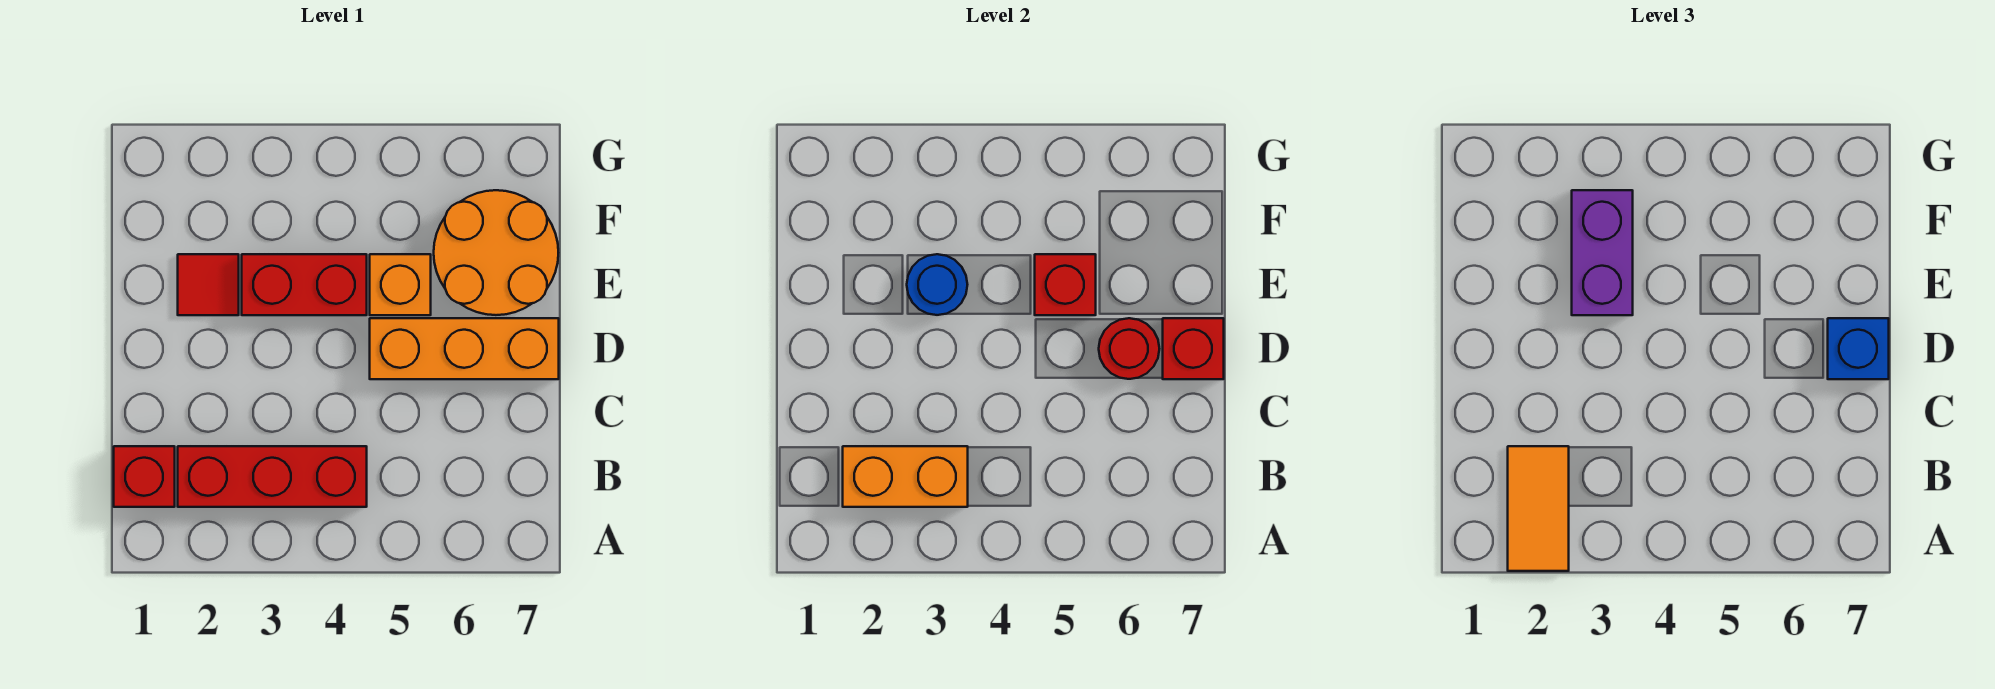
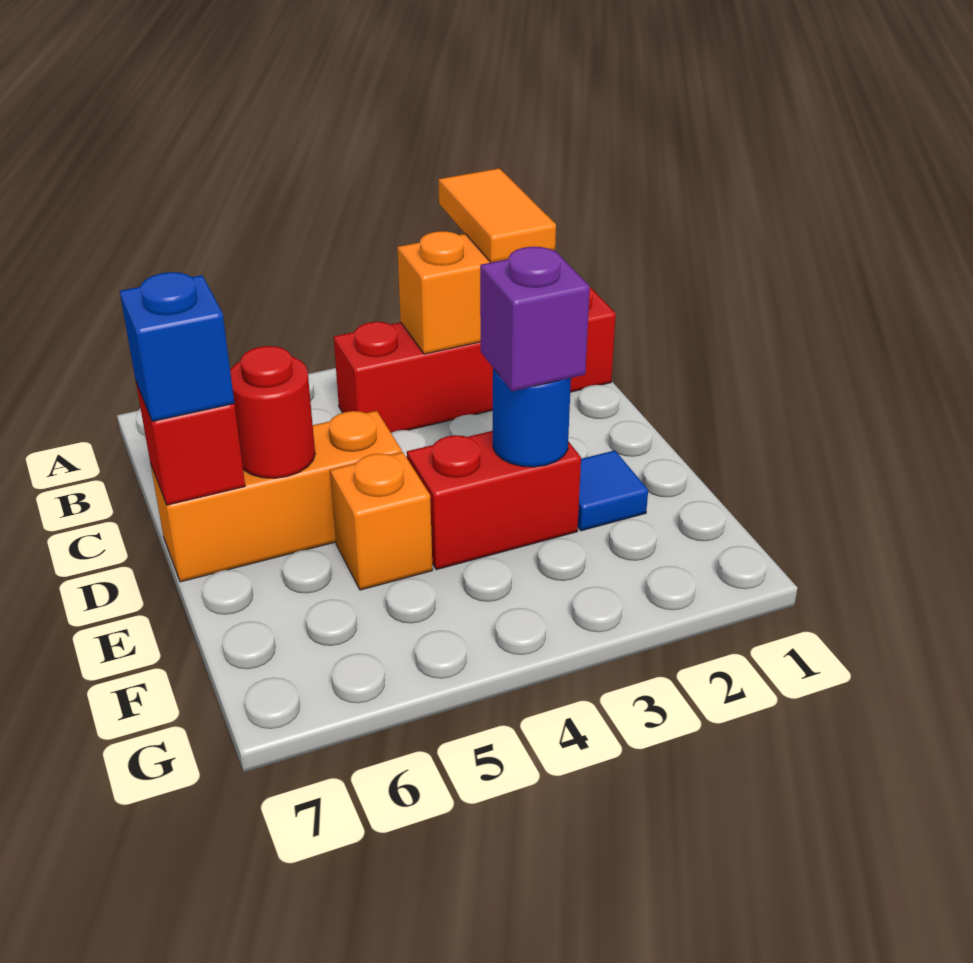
red 1x1 tile [178,254,239,315] -> blue 1x1 tile [578,450,648,531]
purple 1x2 brick [1572,190,1633,315] -> purple 1x1 brick [480,247,590,391]
red 1x1 brick [1035,254,1096,315] -> none
orange 2x2 round brick [434,190,558,315] -> none

